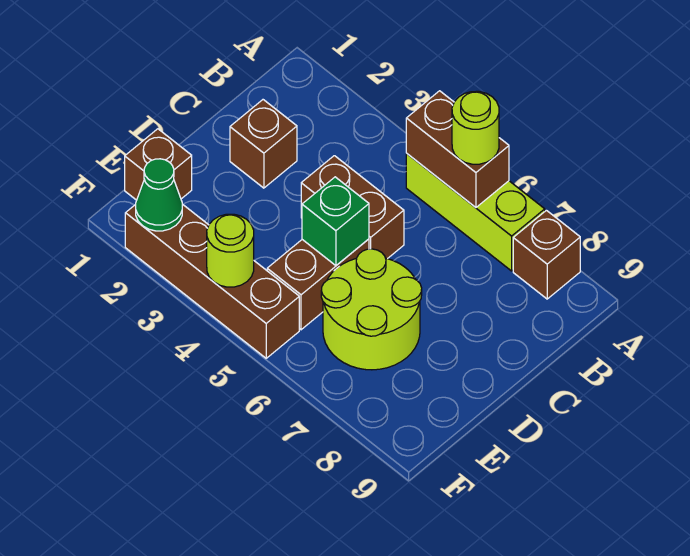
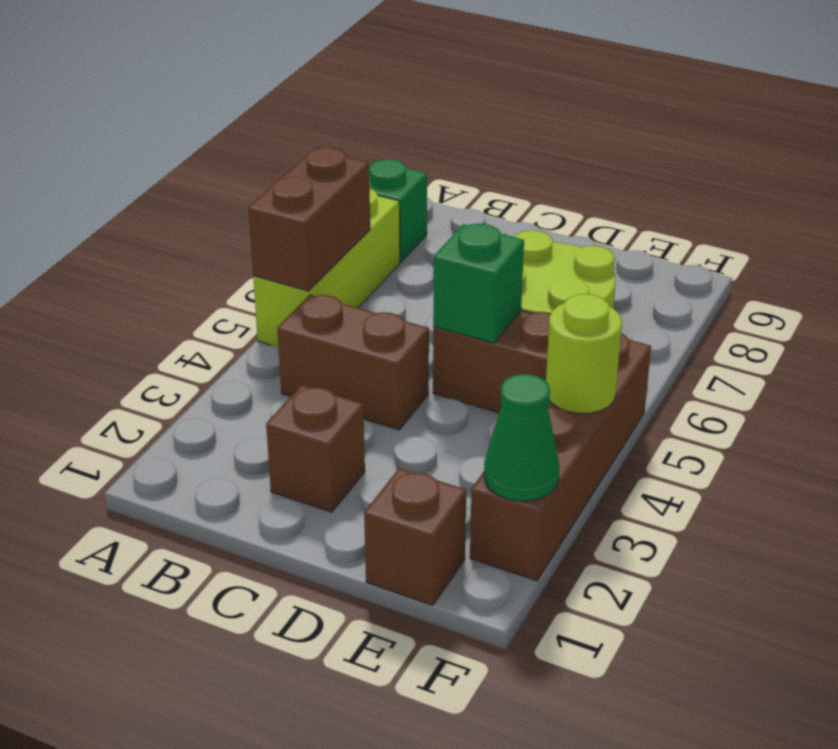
lime 1x1 round brick [452,91,499,164] -> none
brown 1x1 brick [513,210,580,299] -> green 1x1 brick [369,159,427,262]
brown 1x2 brick [301,156,404,259] -> brown 1x2 brick turned to [277,295,429,430]

